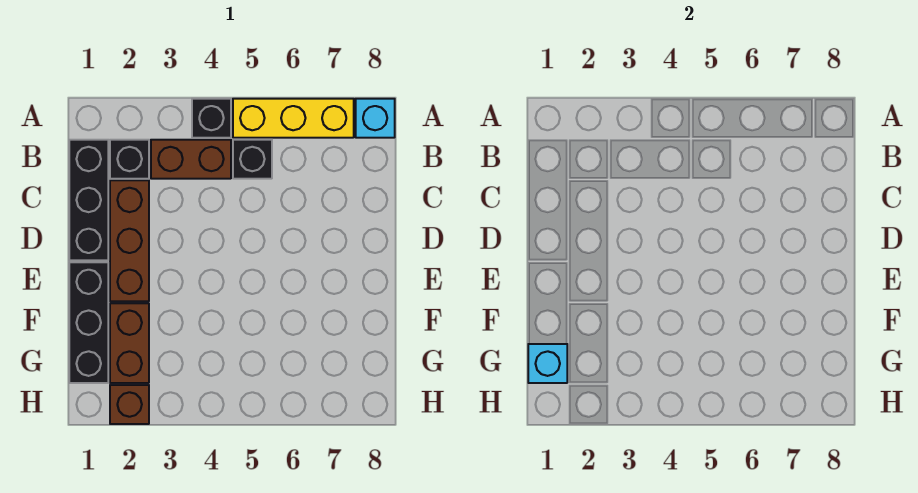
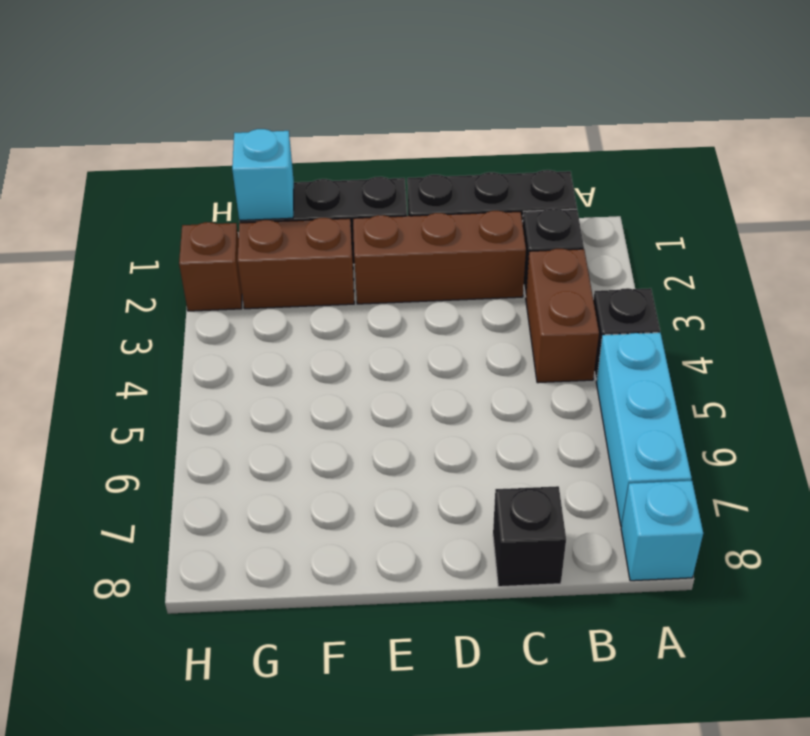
yellow 1x3 brick [233,99,354,138] -> cyan 1x3 brick [596,333,692,526]
black 1x1 brick [233,140,272,179] -> black 1x1 brick moved to [493,486,566,587]

